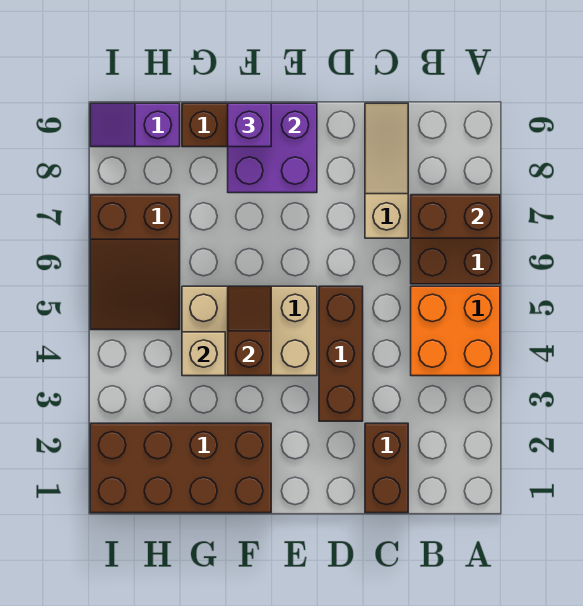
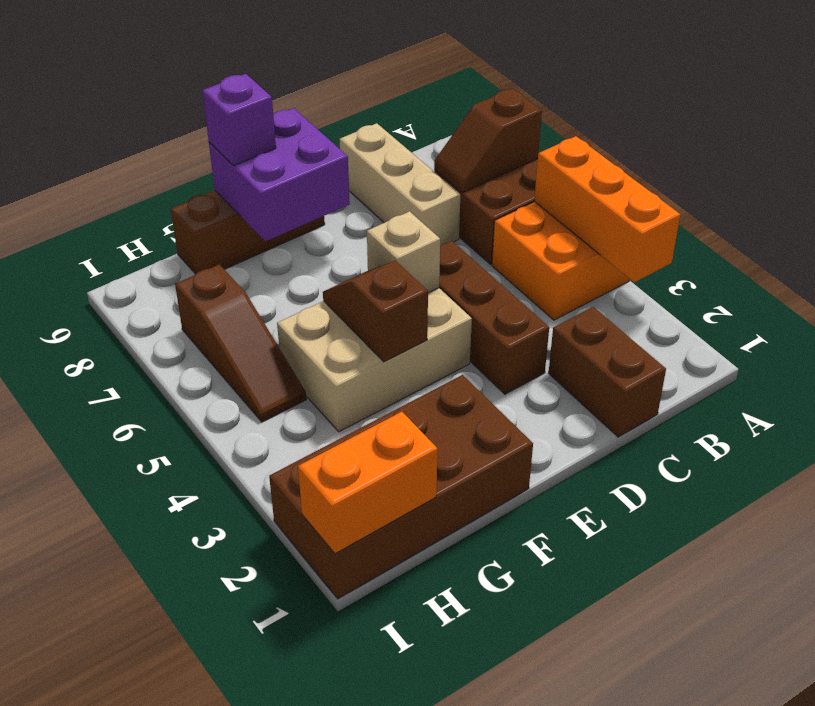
none -> orange 1x3 brick [534,136,680,282]
brown 1x2 brick [411,195,500,238] -> brown 1x2 slope [434,88,542,193]
tan 1x3 slope [365,103,408,238] -> tan 1x3 brick [339,123,460,245]
tan 1x1 brick [182,332,225,376] -> tan 1x1 brick moved to [367,211,440,293]
none -> orange 1x2 brick [298,412,438,554]
brown 2x3 slope [90,195,180,330] -> brown 1x3 slope [175,265,306,422]
purple 1x2 slope [90,103,180,147] -> none

